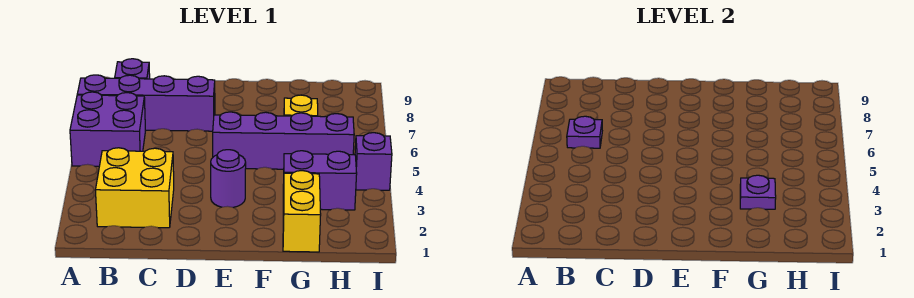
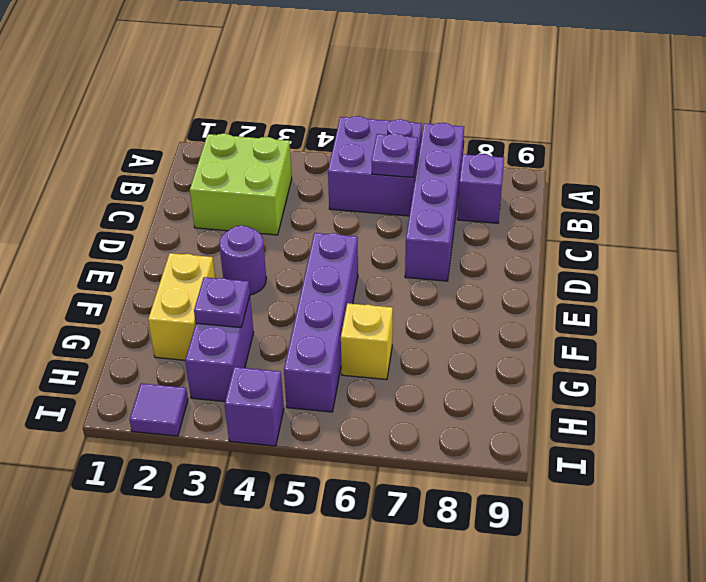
yellow 2x2 brick [95,148,174,228] -> lime 2x2 brick [190,134,292,235]
yellow 1x2 brick [283,171,321,252] -> yellow 1x2 brick turned to [148,253,215,360]
none -> purple 1x1 tile [130,383,188,436]

